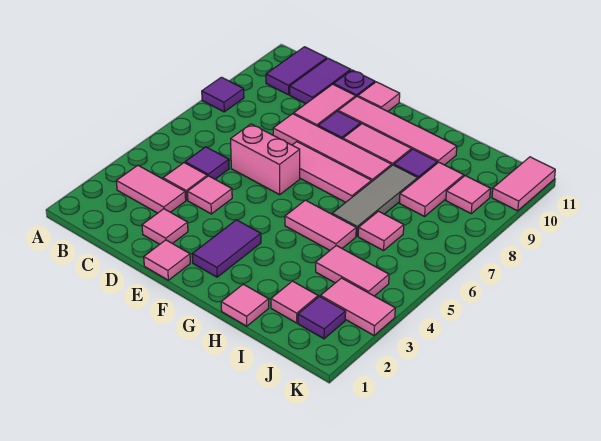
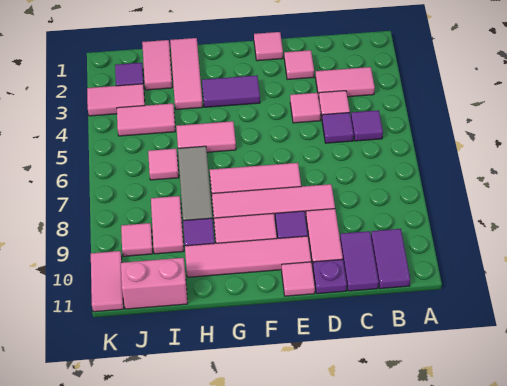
purple 1x1 tile [202,77,244,112] -> purple 1x1 tile moved to [351,110,383,141]
pink 1x2 brick [231,124,300,195] -> pink 1x2 brick moved to [121,258,187,309]
purple 1x2 tile [192,220,261,277] -> purple 1x2 tile turned to [202,75,260,107]
pink 1x1 tile [221,284,269,326] -> pink 1x3 tile [170,38,203,109]
pink 1x1 tile [271,281,318,323] -> pink 1x2 tile [142,40,172,90]

